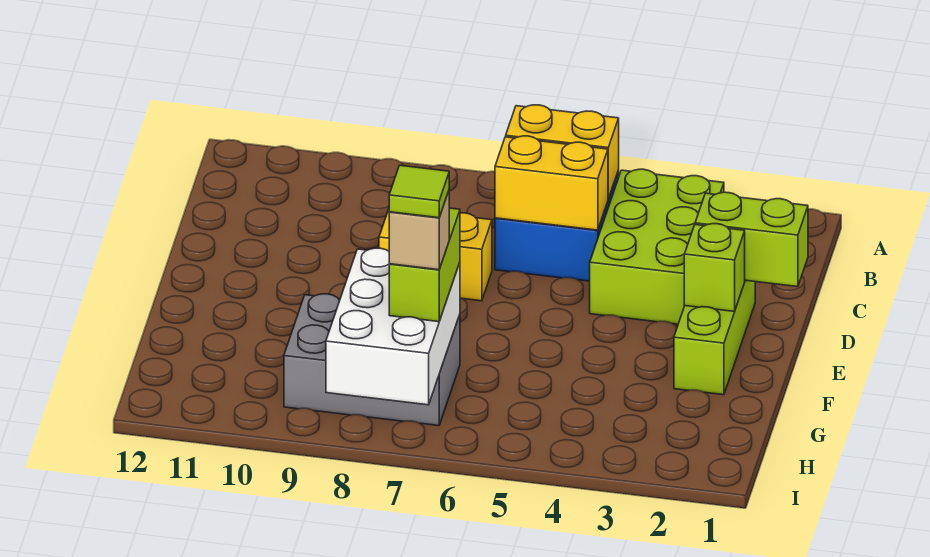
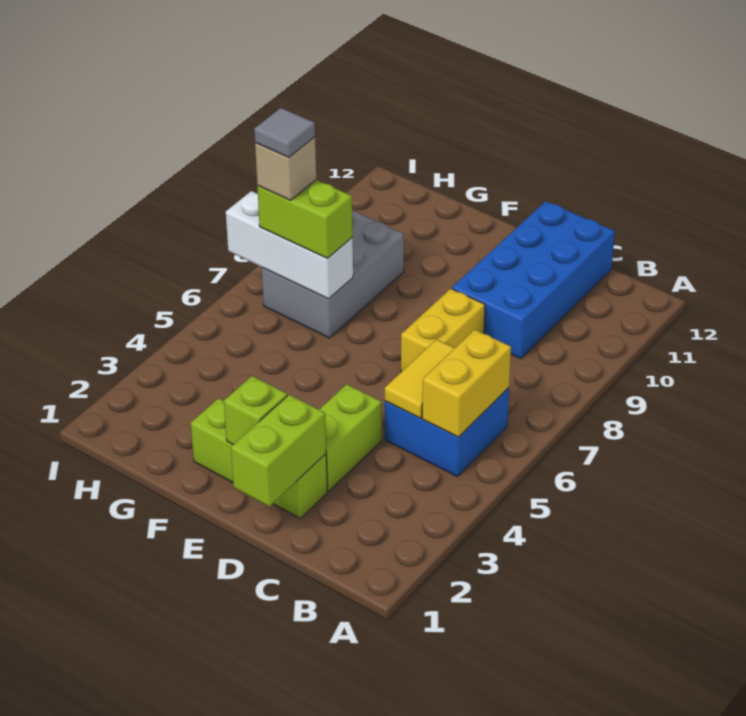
lime 2x3 brick [590,169,724,324] -> lime 1x2 brick [319,384,382,491]
yellow 1x2 brick [495,136,608,230] -> yellow 1x2 tile [385,339,455,418]
none -> blue 2x4 brick [452,201,615,359]
white 2x3 brick [326,248,460,405] -> white 1x3 brick [226,191,353,299]
lime 1x1 tile [389,165,449,218] -> grey 1x1 tile [254,108,315,158]

